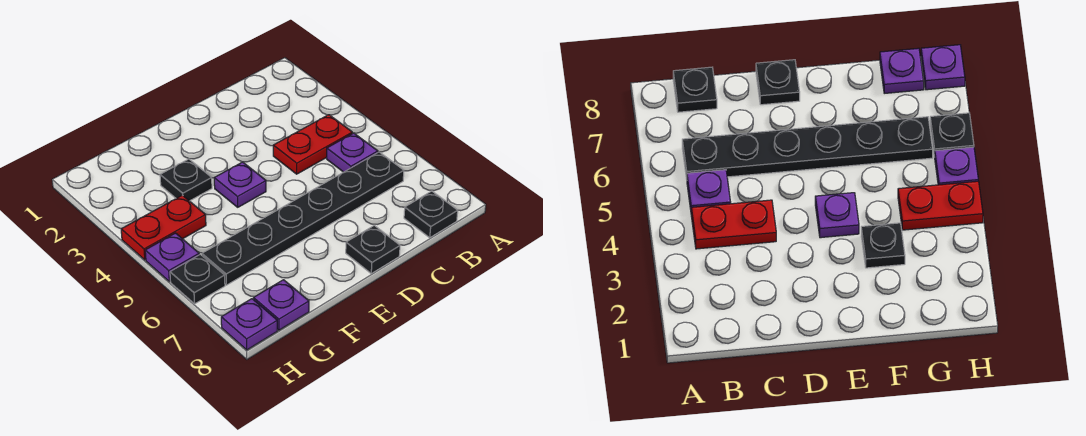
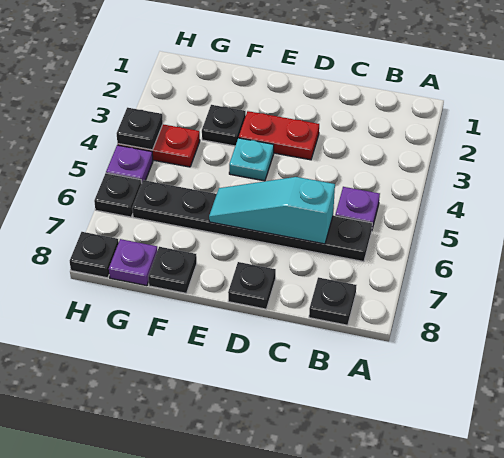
red 1x2 plate [273,115,352,174] -> red 1x2 plate moved to [239,111,319,160]
none -> cyan 1x3 slope [209,177,335,244]
purple 1x1 plate [214,162,266,207] -> cyan 1x1 plate [229,138,274,181]
none -> black 1x1 plate [148,247,197,293]
none -> black 1x1 plate [117,108,163,150]
purple 1x1 plate [221,299,277,350] -> black 1x1 plate [70,232,119,278]

